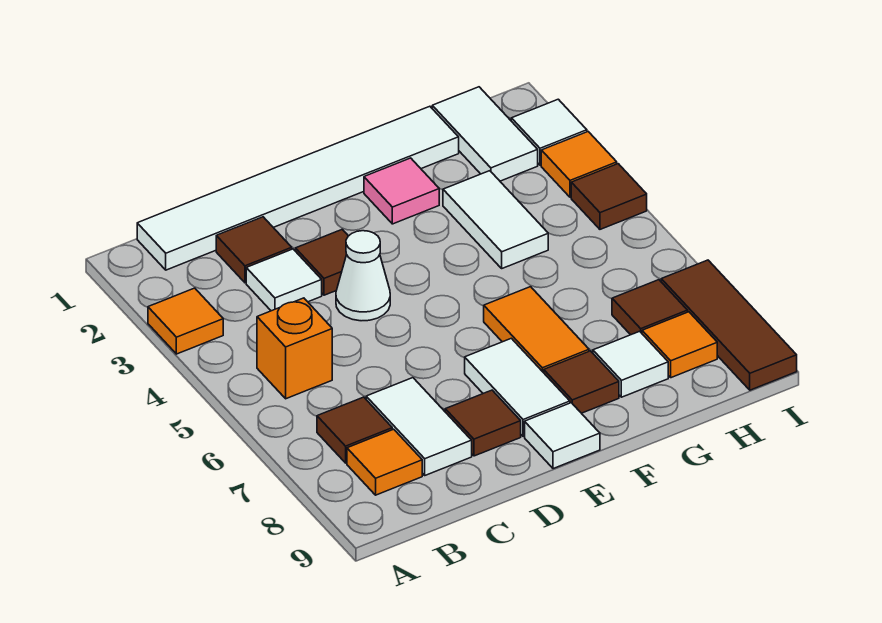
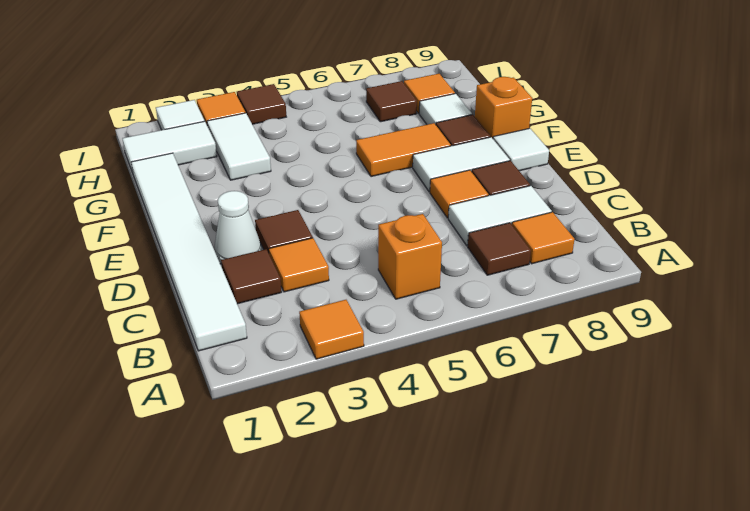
white 1x1 tile [246,249,322,311] -> orange 1x1 tile [269,238,329,292]
white 1x1 cone [336,231,390,321] -> white 1x1 cone moved to [215,191,261,265]
none -> orange 1x1 tile [430,170,488,218]
pink 1x1 tile [364,158,439,224] -> none
none -> orange 1x1 brick [475,77,532,138]
white 1x2 tile [443,171,548,268] -> white 1x2 tile turned to [207,113,271,180]
brown 1x3 tile [661,260,797,390] -> none

